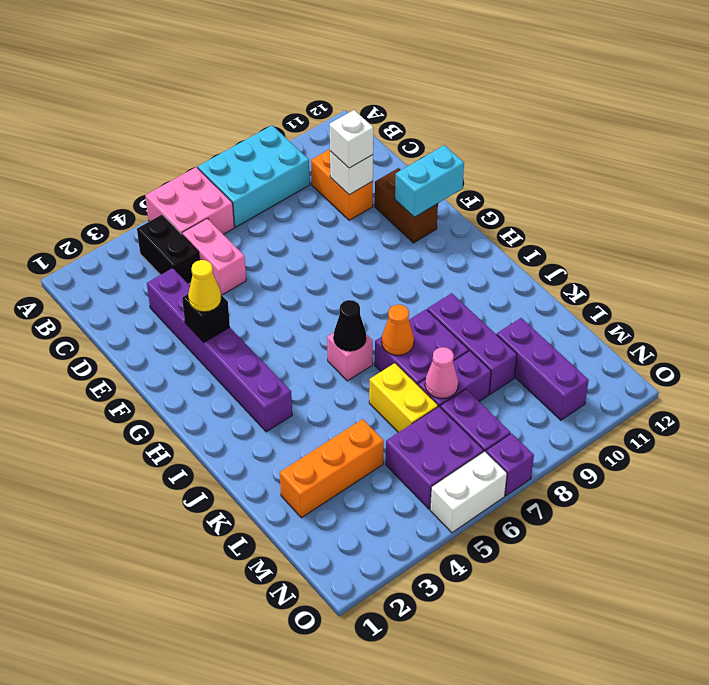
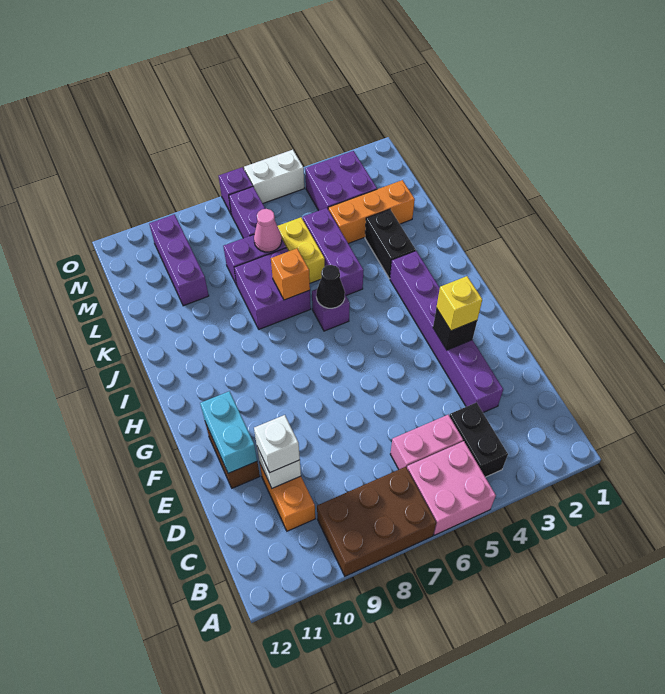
cyan 2x3 brick [198,125,310,227] -> brown 2x3 brick [317,467,436,576]
pink 1x2 brick [182,218,246,295] -> pink 1x2 brick turned to [390,415,463,469]
yellow 1x1 cone [188,260,221,312] -> yellow 1x1 brick [436,276,482,331]
cyan 1x2 brick [395,145,464,217] -> cyan 1x2 brick turned to [200,391,257,473]
pink 1x1 brick [327,333,373,381] -> purple 1x1 brick [312,289,350,331]
none -> black 1x2 brick [365,209,416,279]
orange 1x1 cone [382,305,414,355] -> orange 1x1 brick [271,248,310,300]
purple 1x3 brick [427,293,517,394] -> purple 1x3 brick moved to [303,208,364,295]
purple 2x2 brick [386,406,484,509] -> purple 2x2 brick moved to [305,151,377,211]

